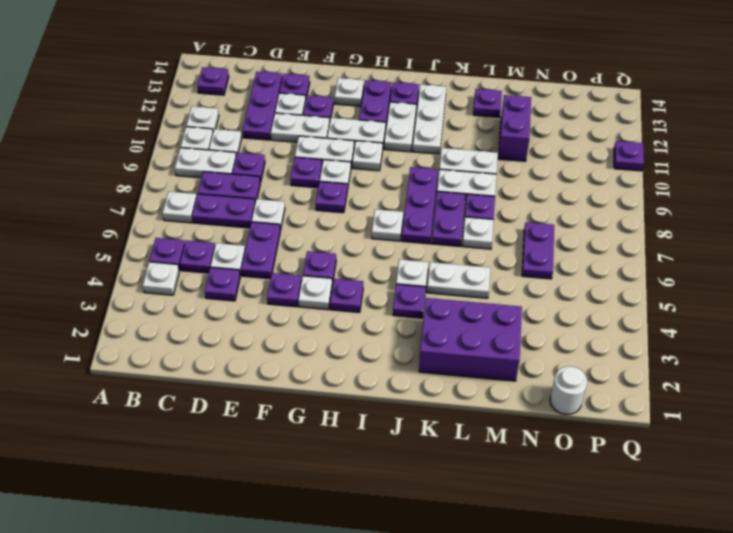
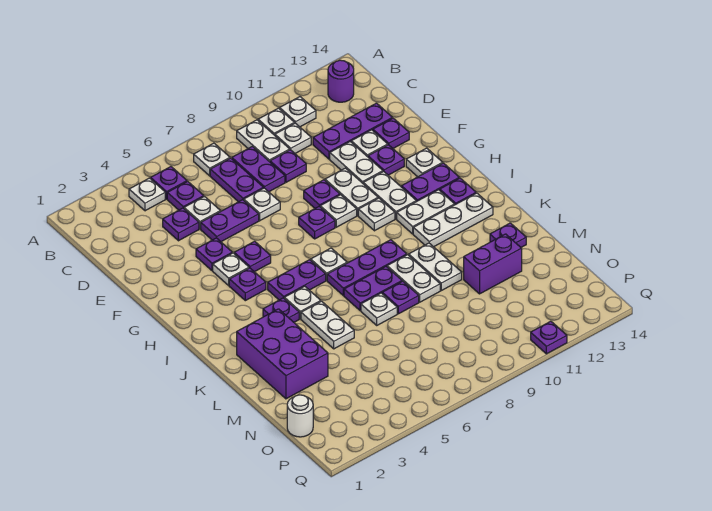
purple 1x1 plate [197,67,229,95] -> purple 1x1 round brick [328,60,354,102]
purple 1x2 plate [522,222,554,279] -> purple 1x2 plate moved to [268,260,326,300]

